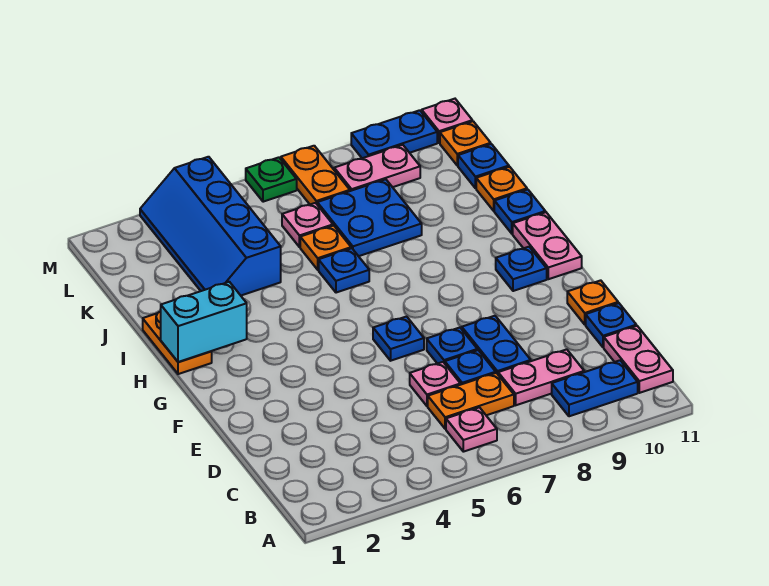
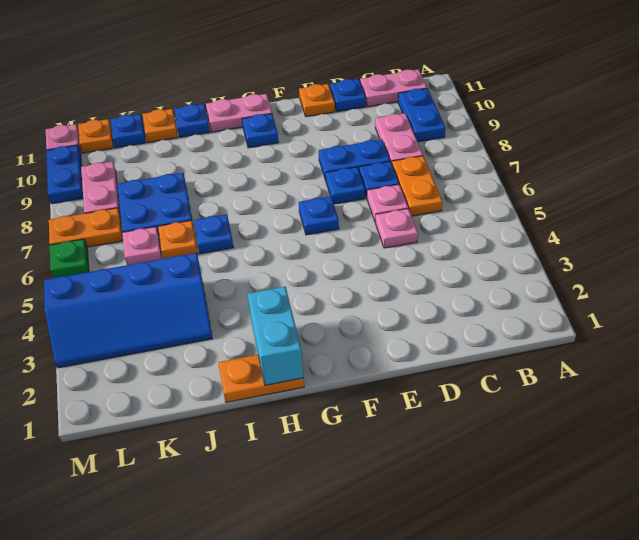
pink 1x1 plate [446,407,497,452] -> pink 1x1 plate moved to [376,209,418,248]

